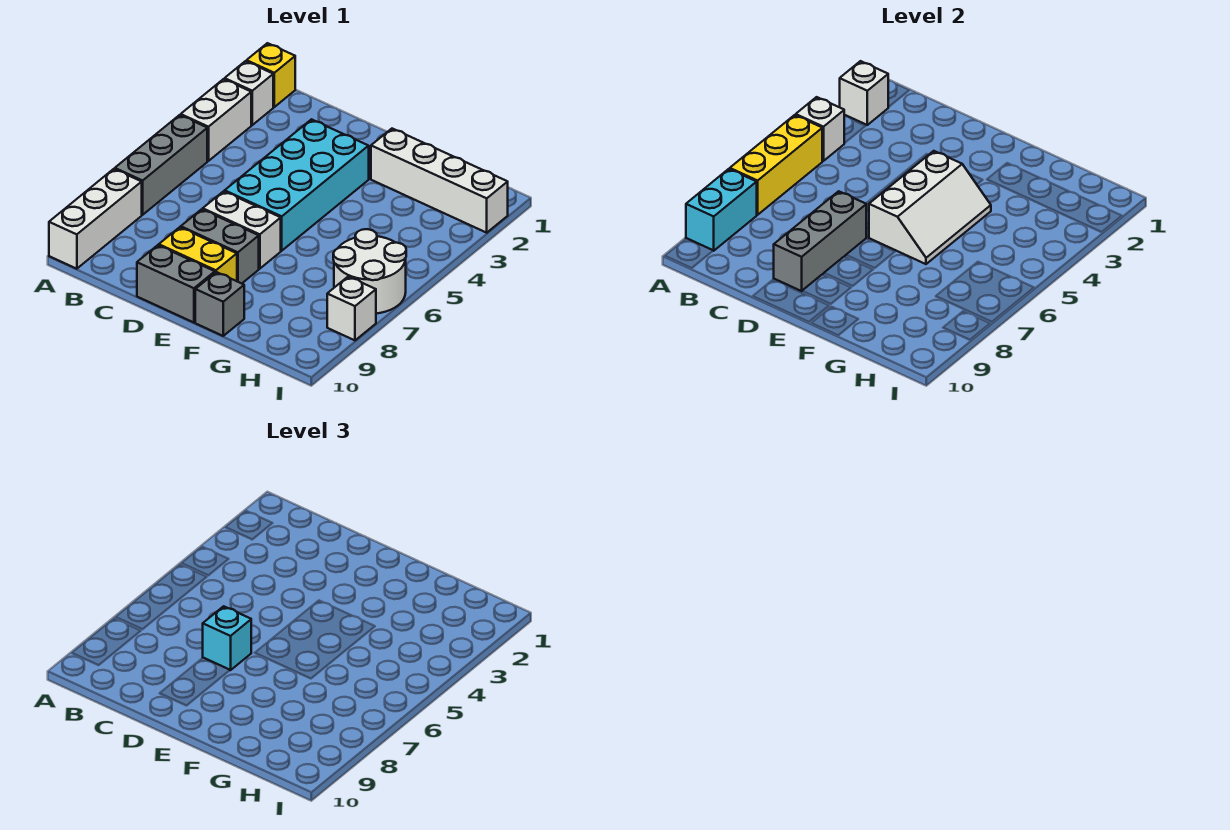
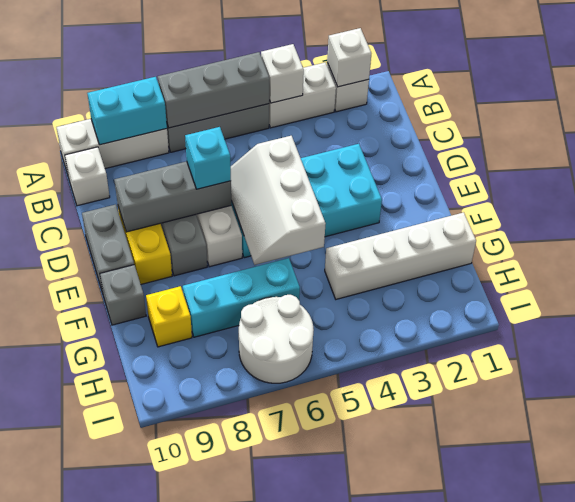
yellow 1x1 brick [247,43,295,107] -> yellow 1x1 brick moved to [146,286,192,347]
yellow 1x3 brick [730,115,822,215] -> grey 1x3 brick [158,52,269,128]
white 2x3 slope [869,151,991,264] -> white 2x3 slope turned to [231,136,326,265]
white 1x4 brick [371,129,508,233] -> white 1x4 brick turned to [325,212,476,299]
none -> cyan 1x3 brick [183,258,300,337]
white 1x1 brick [327,277,376,340] -> white 1x1 brick moved to [65,147,110,206]

